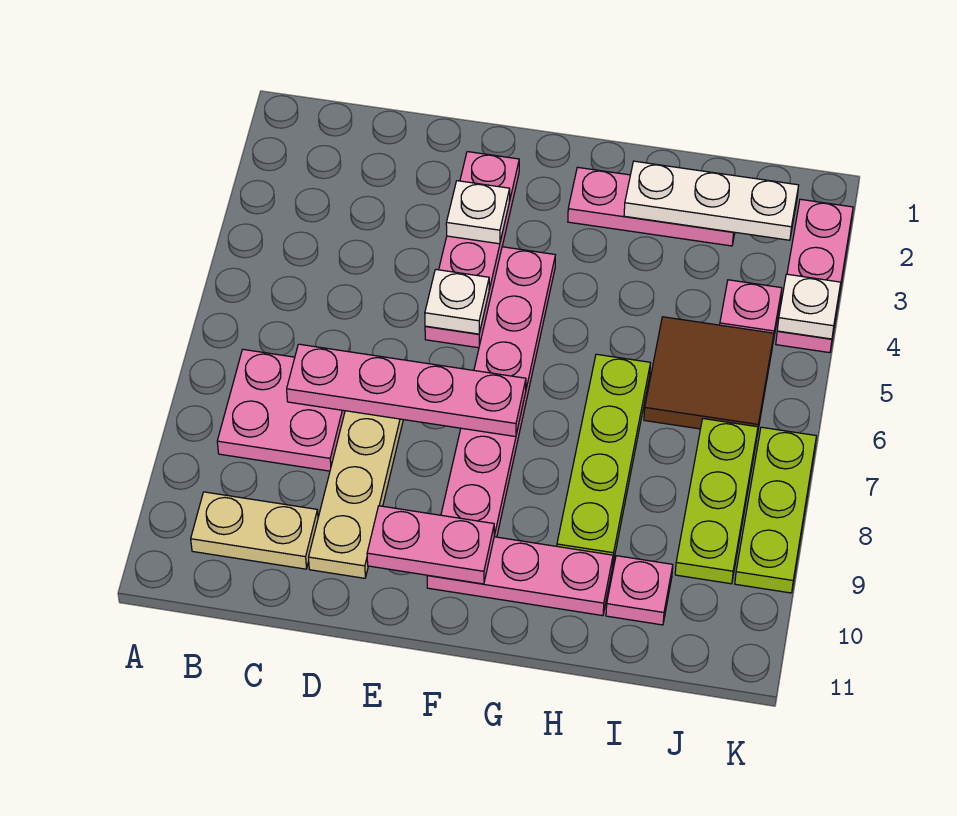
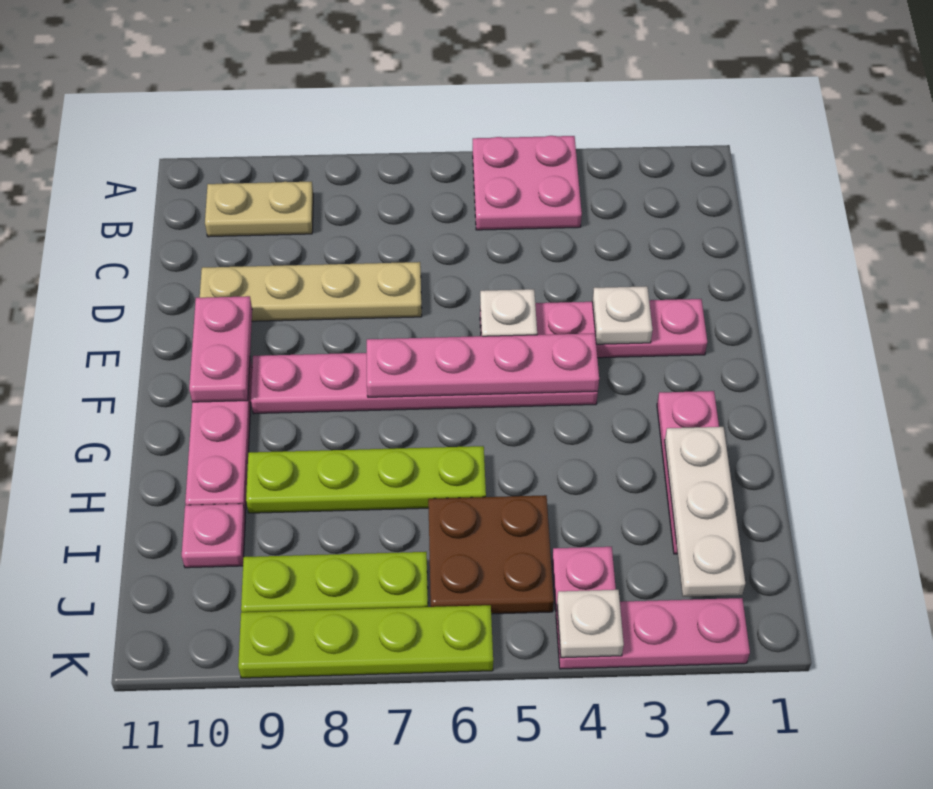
pink 2x2 plate [217,349,345,471] -> pink 2x2 plate moved to [473,136,582,230]
tan 1x2 plate [191,492,318,569] -> tan 1x2 plate turned to [205,182,313,237]
pink 1x4 plate [287,344,526,437] -> pink 1x4 plate turned to [367,333,599,397]
brown 2x2 tile [644,317,774,434] -> brown 2x2 plate [428,495,554,614]
lime 1x3 plate [735,427,816,593] -> lime 1x4 plate [238,605,493,678]

